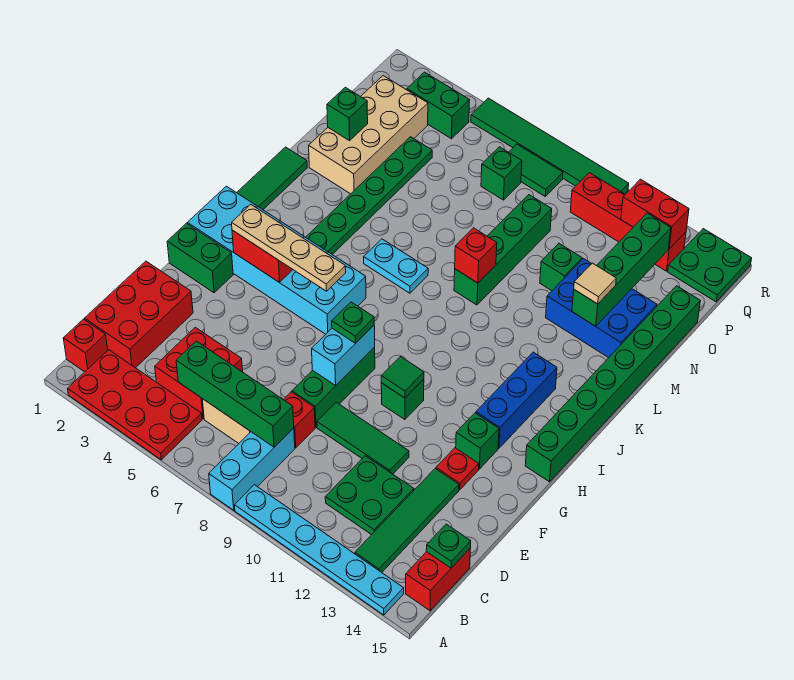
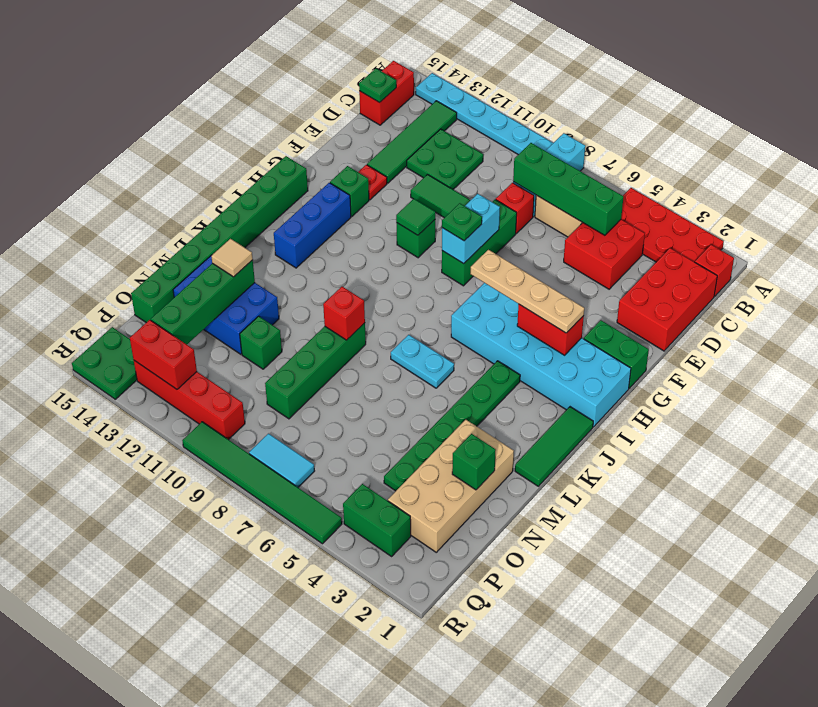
green 1x1 brick [481,147,522,200] -> none
green 1x2 tile [509,144,563,196] -> cyan 1x2 tile [249,434,314,487]

